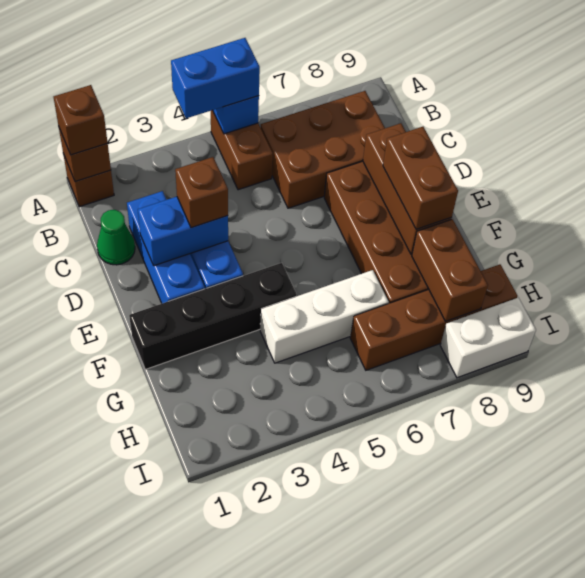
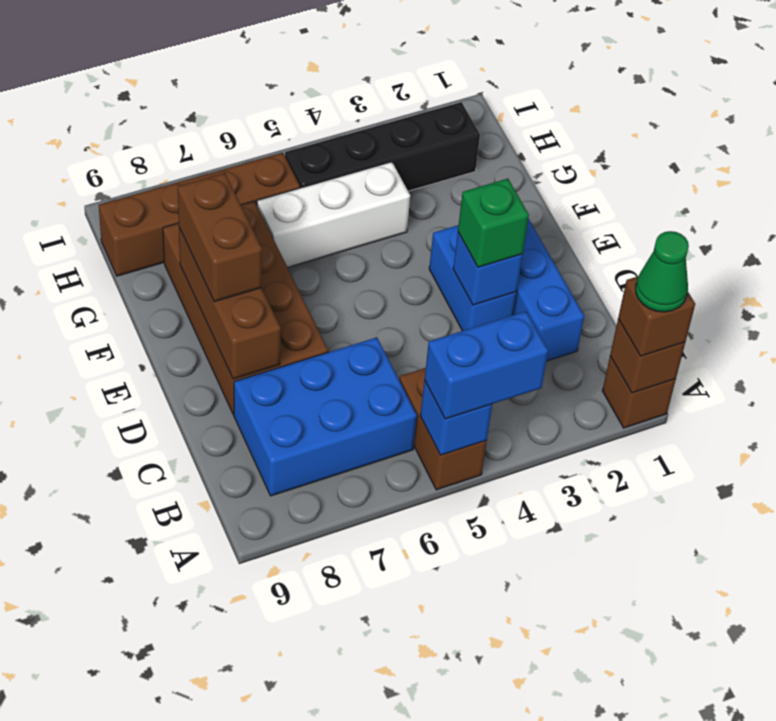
brown 2x3 brick [261,91,385,208] -> blue 2x3 brick [234,337,417,496]
green 1x1 cone [97,210,135,265] -> green 1x1 cone moved to [636,231,689,312]
blue 1x2 brick [138,197,228,266] -> blue 1x1 brick [453,233,523,305]
brown 1x1 brick [175,157,228,228] -> green 1x1 brick [458,179,529,267]
black 1x4 brick [129,263,297,370] -> black 1x4 brick moved to [285,102,480,191]
brown 1x2 brick [412,219,488,321] -> none
white 1x2 brick [440,298,536,378] -> none

